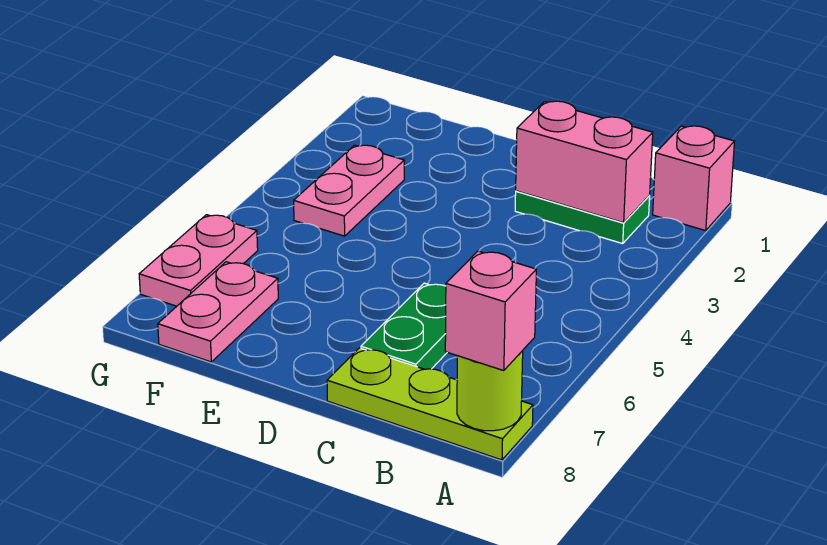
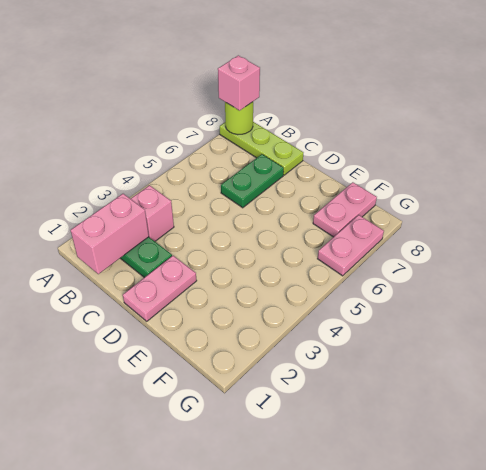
pink 1x1 brick [653,126,735,231] -> pink 1x1 brick moved to [131,185,174,241]
pink 1x2 brick [516,101,653,223] -> pink 1x2 brick turned to [70,194,149,274]
pink 1x2 plate [294,145,404,236] -> pink 1x2 plate moved to [123,256,197,321]

